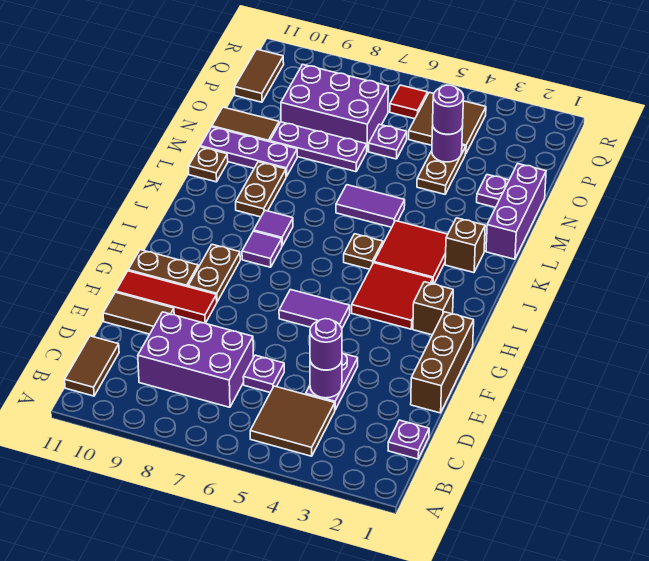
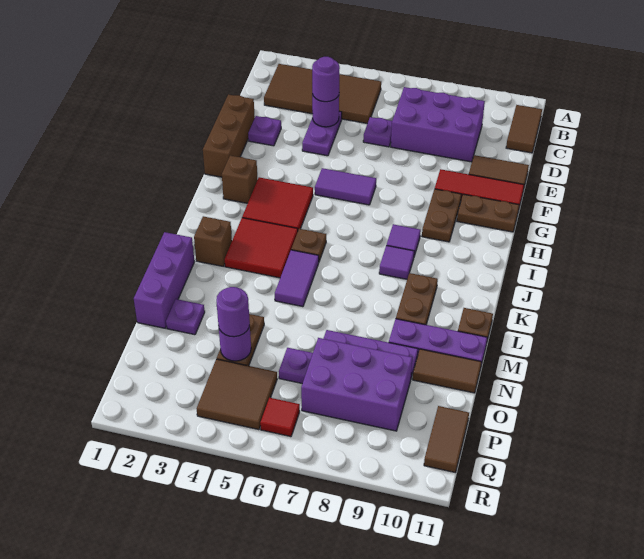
brown 2x2 tile [250,386,335,456] -> brown 2x4 tile [264,64,381,124]
purple 1x1 plate [388,420,429,459] -> purple 1x1 plate moved to [248,116,281,146]
purple 1x2 tile [336,185,405,227] -> purple 1x2 tile turned to [275,250,319,307]

